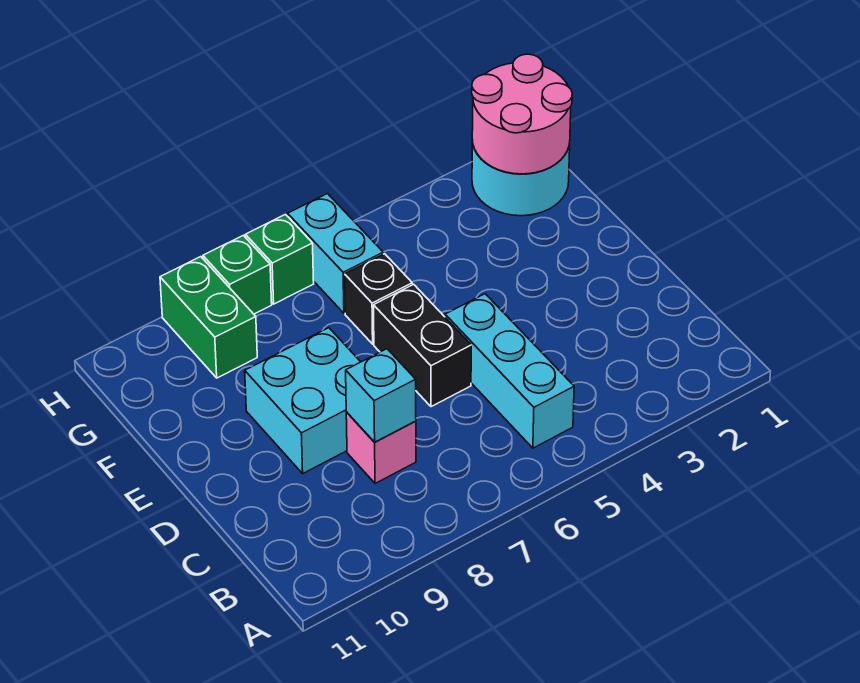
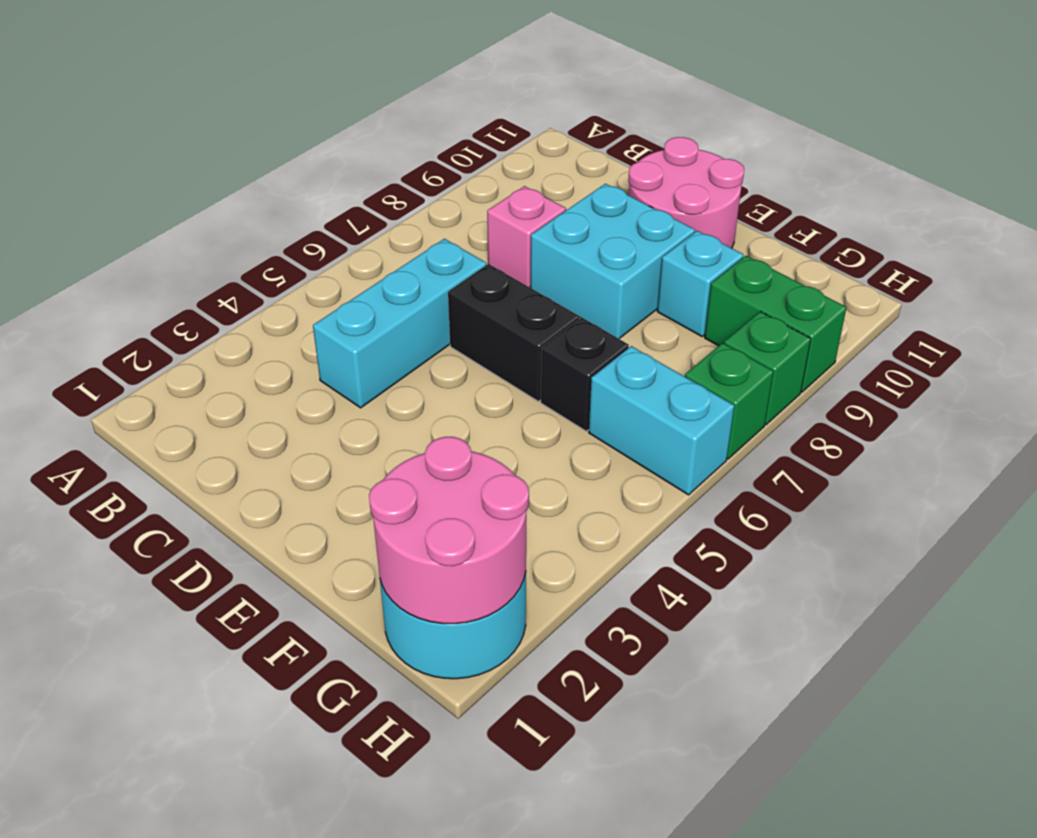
cyan 1x3 brick [445,294,574,448] -> cyan 1x3 brick turned to [313,239,486,408]
cyan 1x1 brick [346,349,416,442] -> cyan 1x1 brick moved to [657,231,743,336]
none -> pink 2x2 round brick [628,137,744,248]

